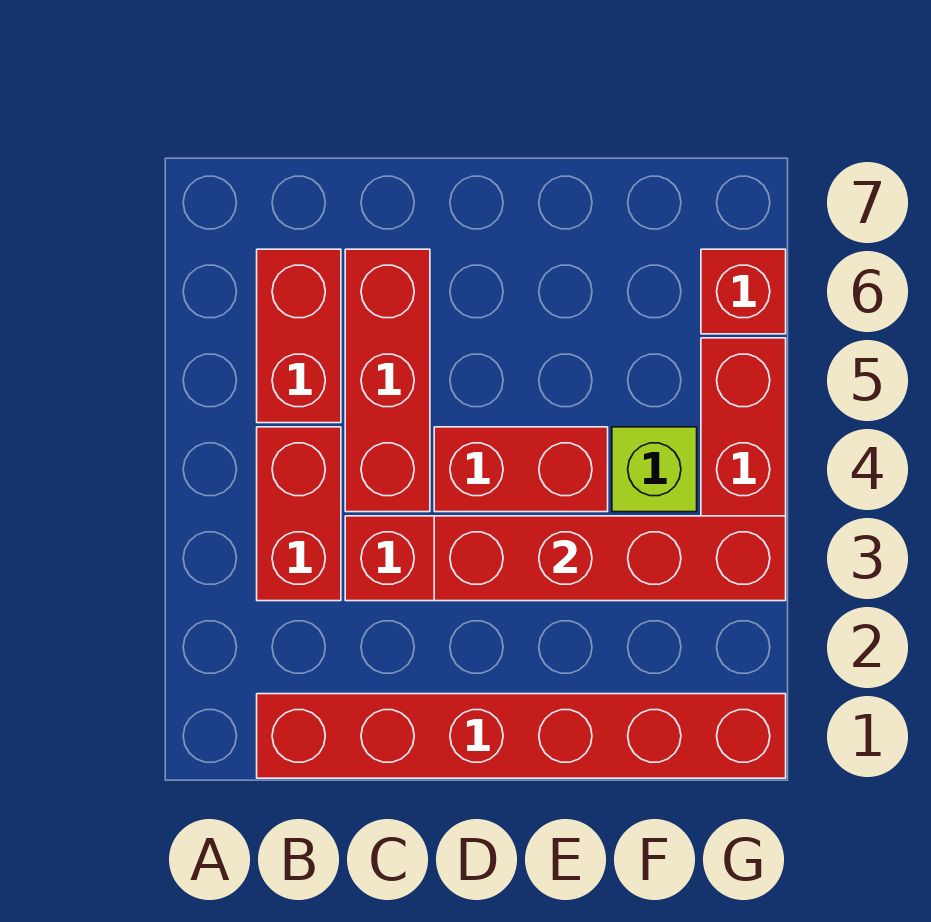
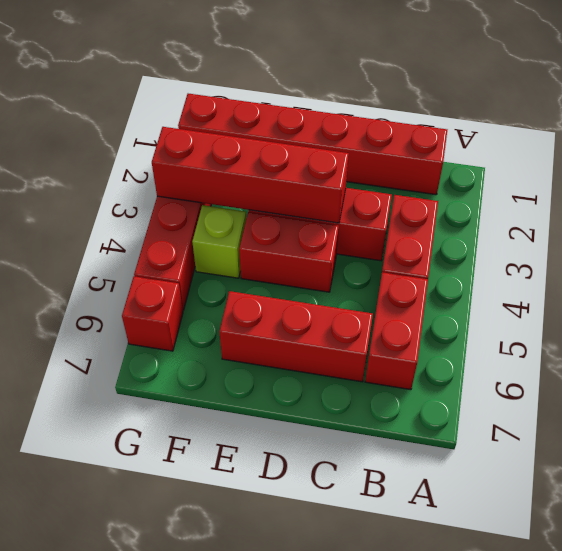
red 1x3 brick [345,249,430,512] -> red 1x3 brick turned to [219,291,373,382]

